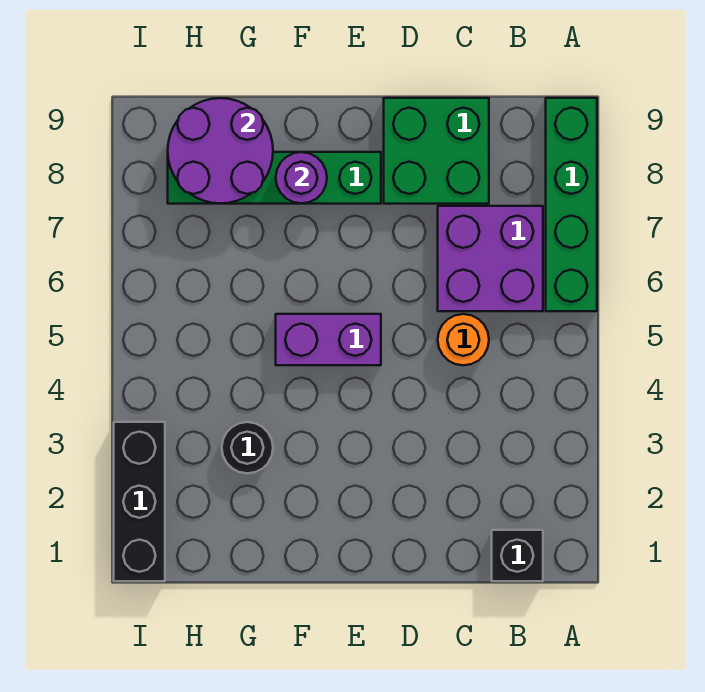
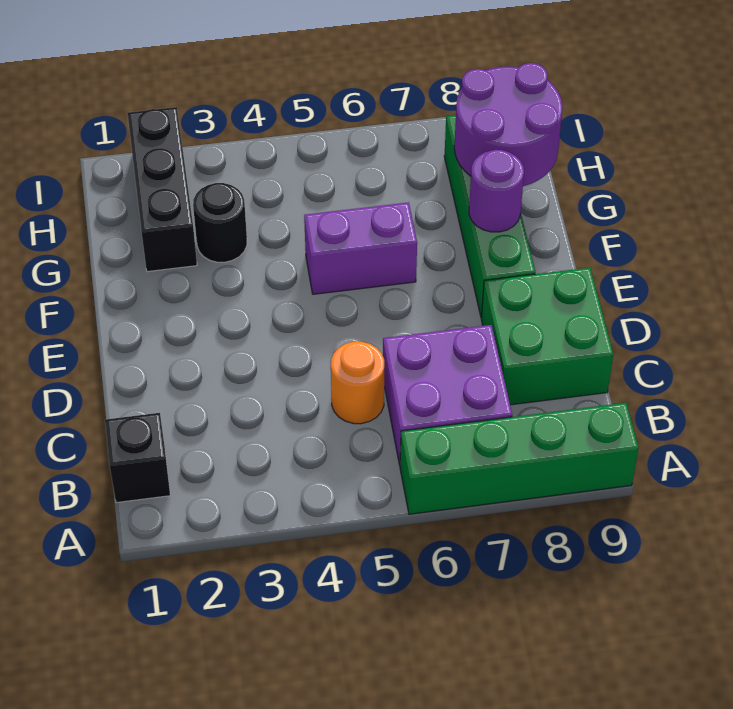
purple 1x2 brick [276,314,381,365] -> purple 1x2 brick turned to [304,202,417,294]
black 1x3 brick [114,422,165,581] -> black 1x3 brick turned to [127,107,197,272]

